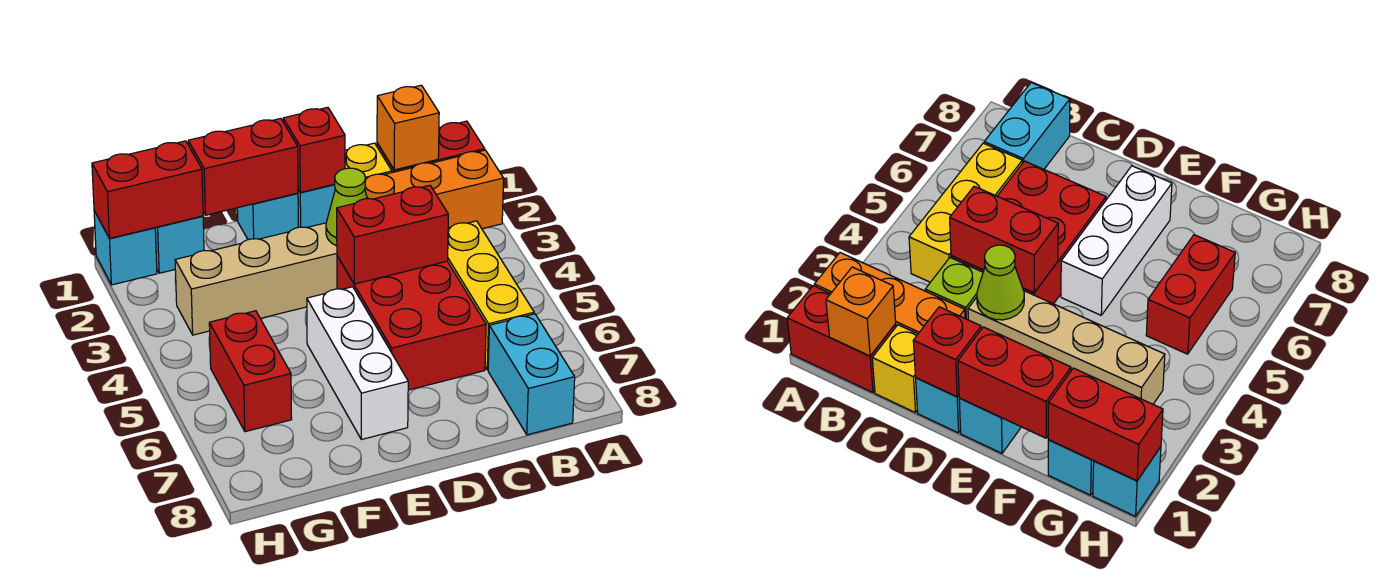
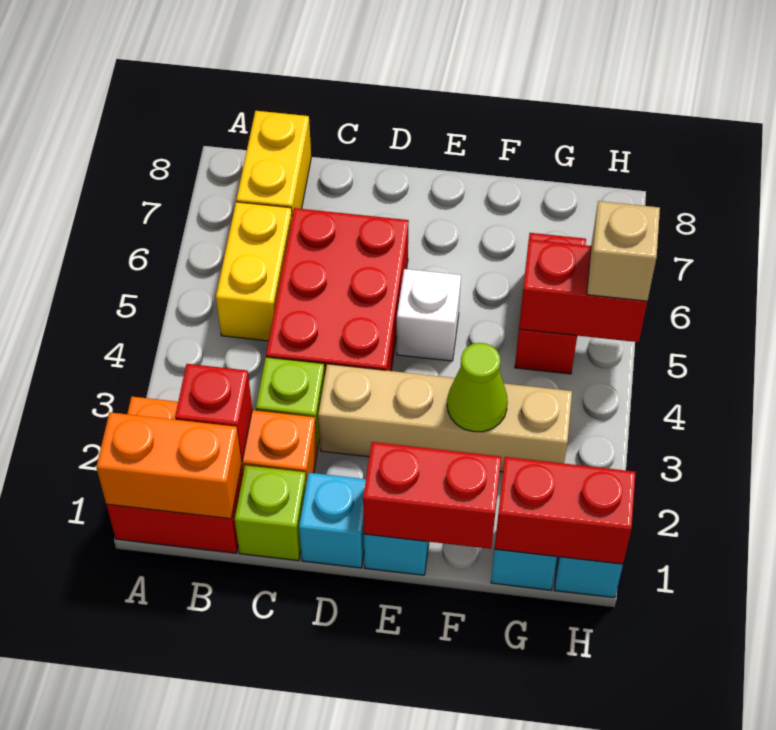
orange 1x1 brick [377,85,439,170] -> orange 1x2 brick [96,412,242,519]
yellow 1x3 brick [448,221,534,370] -> yellow 1x2 brick [216,202,292,341]
cyan 1x2 brick [488,314,575,435] -> yellow 1x2 brick [236,111,311,217]
yellow 1x1 brick [345,143,392,179] -> lime 1x1 brick [235,465,306,561]
red 1x2 brick [337,185,448,284] -> red 1x2 brick moved to [519,240,647,342]
red 1x1 brick [283,107,345,192] -> red 1x1 brick moved to [175,364,252,462]
lime 1x1 cone [326,168,367,246] -> lime 1x1 cone moved to [447,343,508,432]
white 1x3 brick [307,287,408,440] -> white 1x1 brick [397,269,461,361]
none -> tan 1x1 brick [587,201,660,301]

